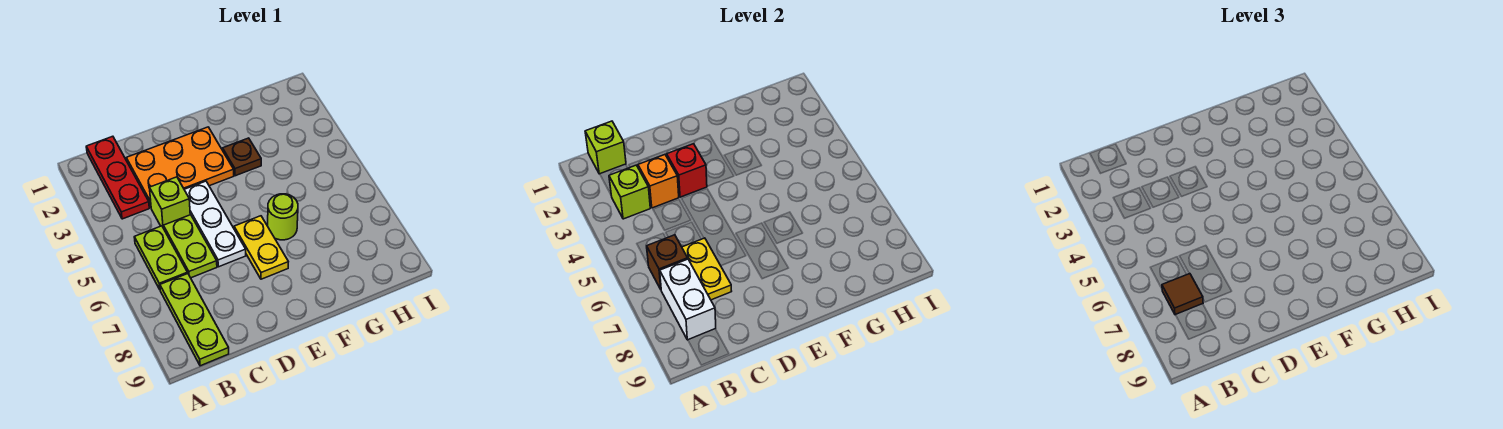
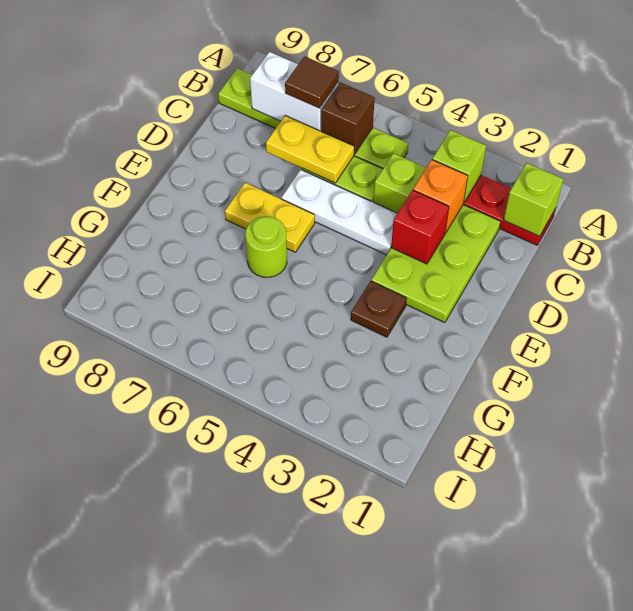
orange 2x3 plate [126,127,234,207] -> lime 2x3 plate [371,205,501,323]

